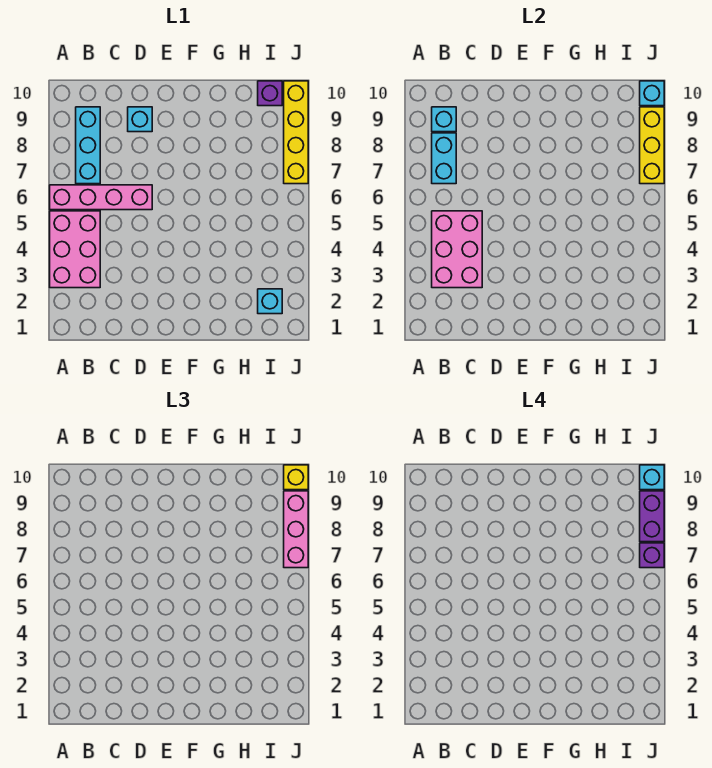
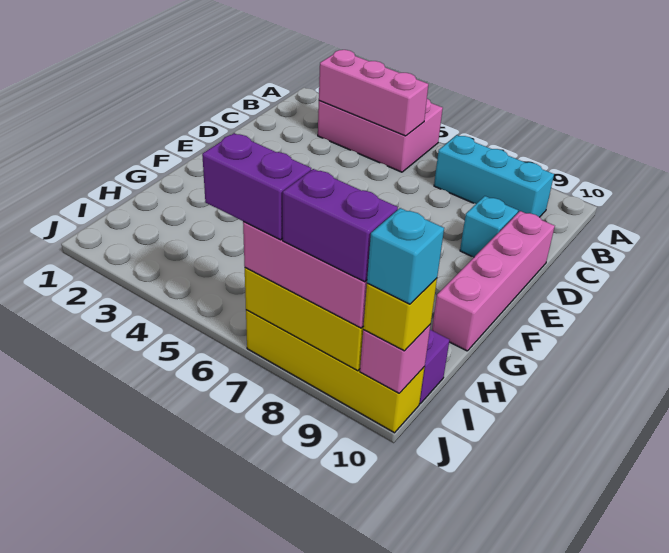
pink 1x4 brick [50,185,152,210] -> pink 1x4 brick moved to [432,211,555,351]
pink 2x3 brick [432,211,482,288] -> pink 1x3 brick [319,50,428,136]
cyan 1x2 brick [432,133,456,184] -> none
cyan 1x1 brick [432,107,456,132] -> none
cyan 1x1 brick [258,289,282,314] -> none
purple 1x1 brick [640,543,664,568] -> purple 1x2 brick [202,133,311,240]
cyan 1x1 brick [640,81,664,106] -> pink 1x1 brick [360,324,431,393]

